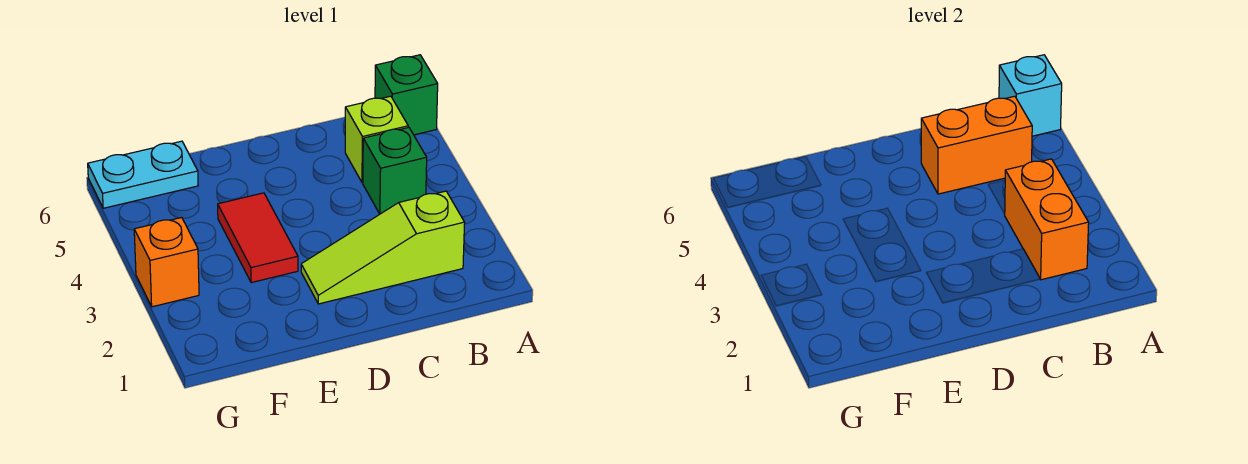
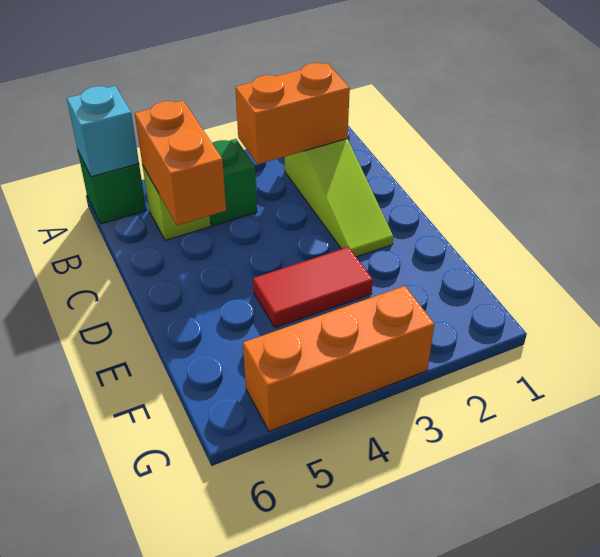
cyan 1x2 plate [88,141,198,208] -> none
orange 1x1 brick [134,218,199,307] -> orange 1x3 brick [243,286,434,431]

